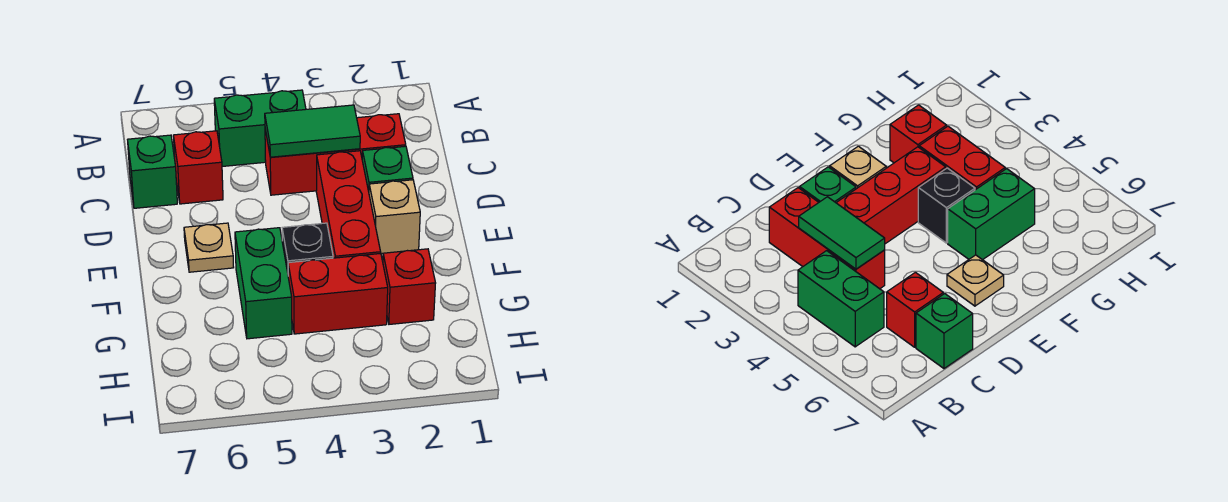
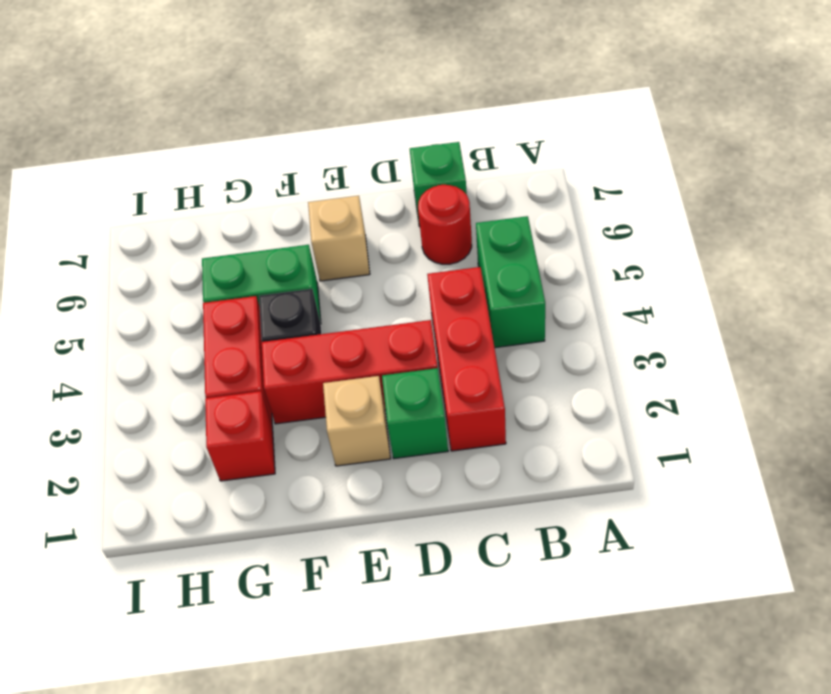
green 1x2 tile [265,105,360,157] -> none
red 1x1 brick [173,131,223,204] -> red 1x1 round brick [418,185,472,264]
tan 1x1 plate [184,223,234,272] -> tan 1x1 brick [308,196,370,281]

